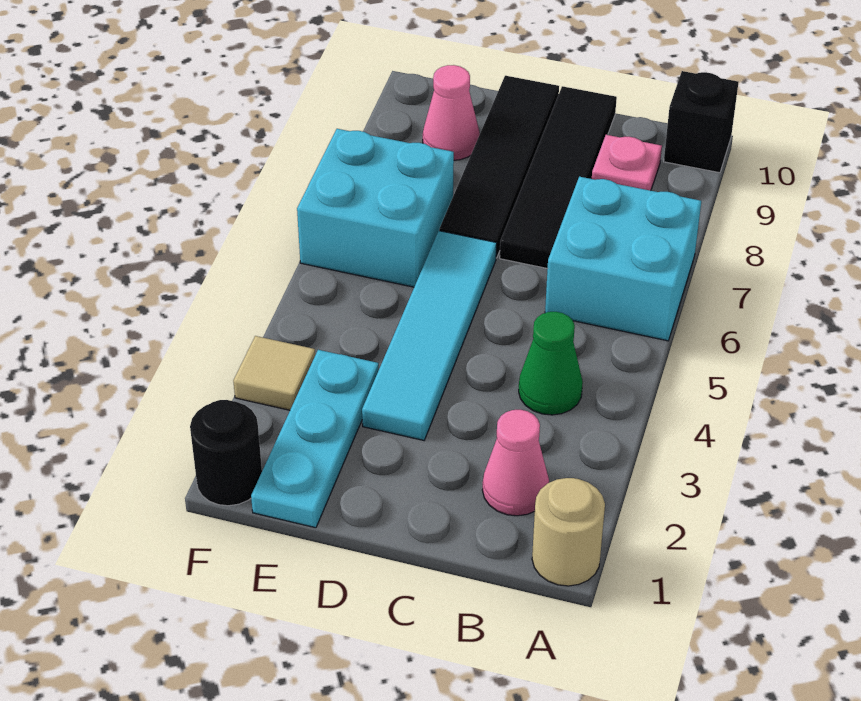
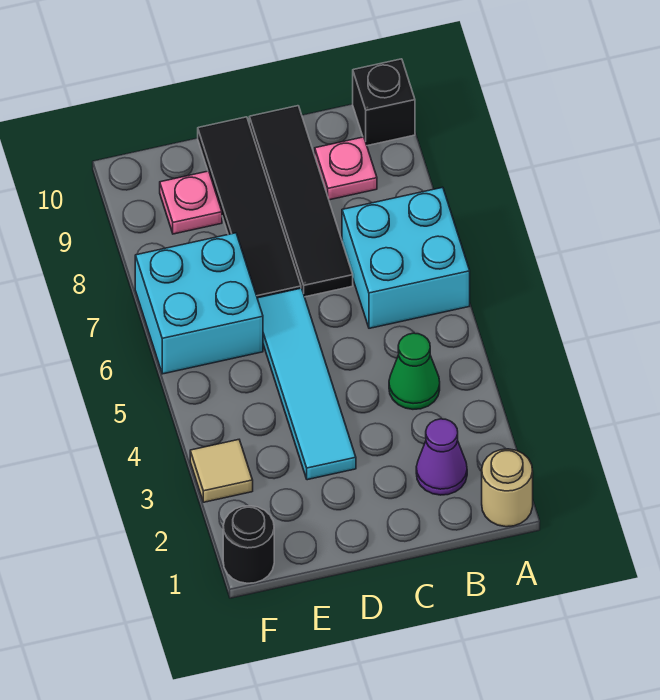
pink 1x1 cone [482,410,549,516] -> purple 1x1 cone [416,419,467,495]
cyan 1x3 plate [251,350,379,528] -> none
pink 1x1 cone [423,65,480,160] -> pink 1x1 plate [160,171,222,234]

